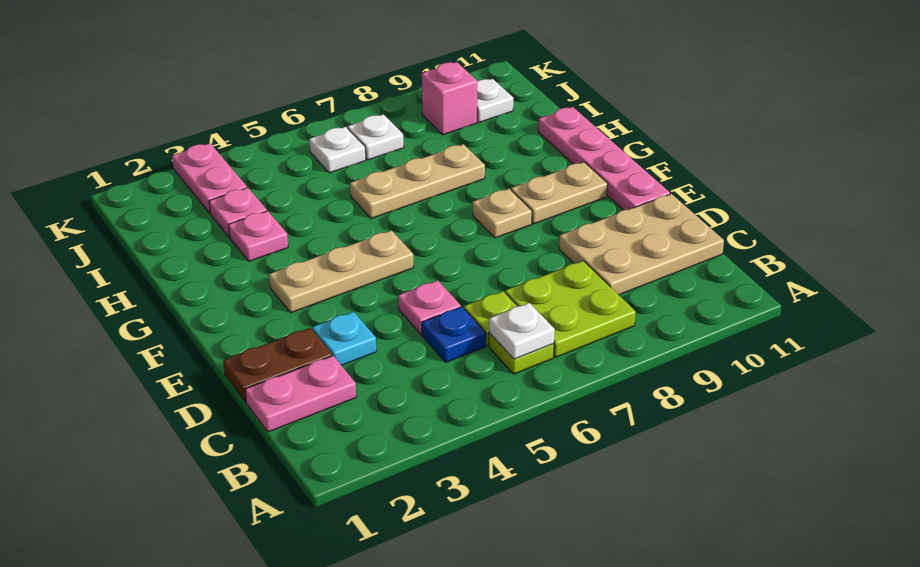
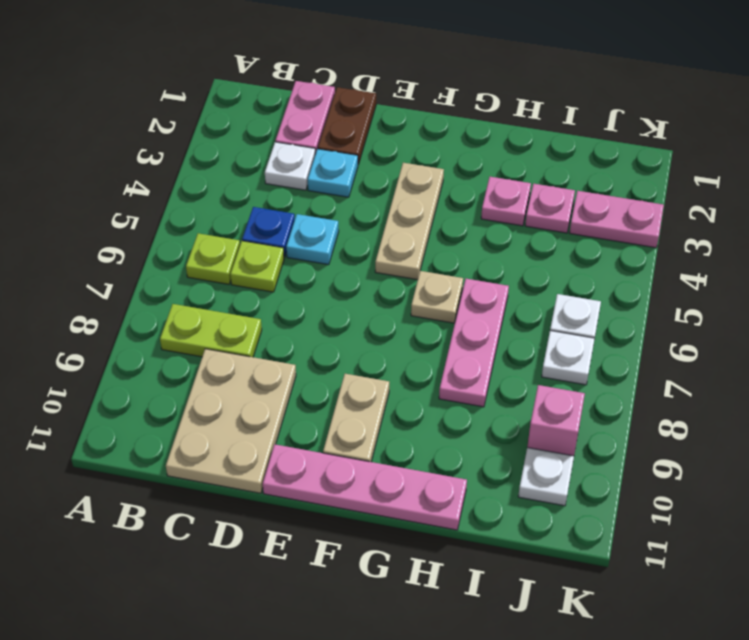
white 1x1 plate [489,303,555,359] -> white 1x1 plate moved to [265,142,315,190]
lime 2x2 plate [505,261,636,357] -> lime 1x2 plate [160,304,262,357]
pink 1x1 plate [398,280,461,335] -> cyan 1x1 plate [286,214,339,265]
tan 1x1 plate [473,189,532,238] -> tan 1x1 plate moved to [411,271,463,323]
tan 1x3 plate [350,144,485,218] -> pink 1x3 plate [439,279,509,407]

